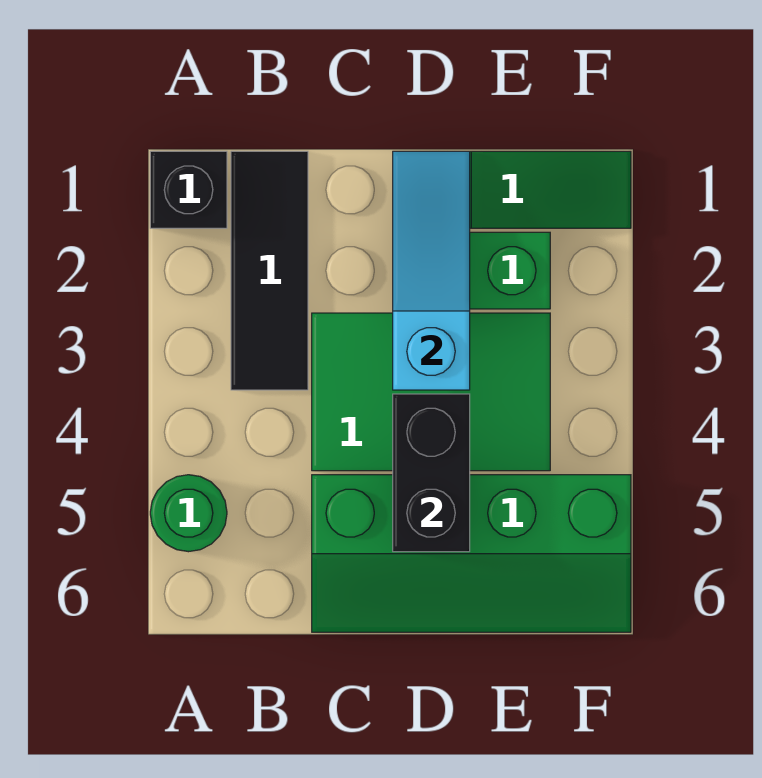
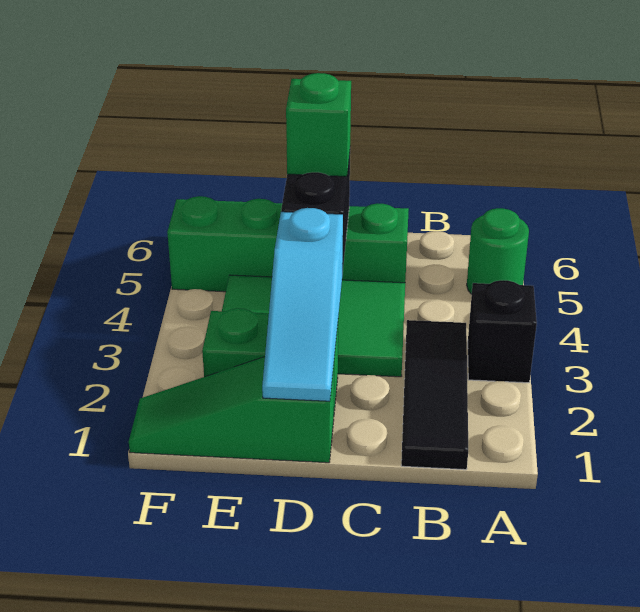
black 1x1 brick [150,151,227,228] -> black 1x1 brick moved to [468,280,537,383]
none -> green 1x1 brick [286,73,351,177]

